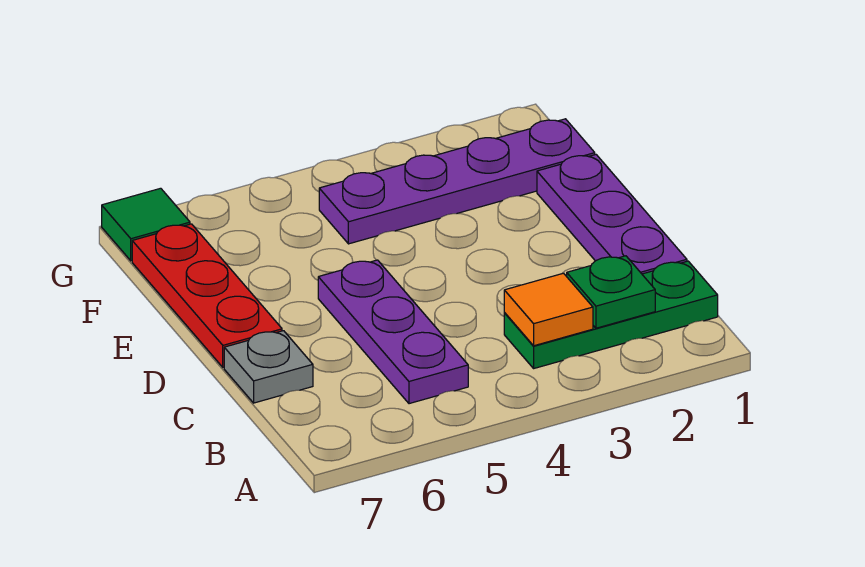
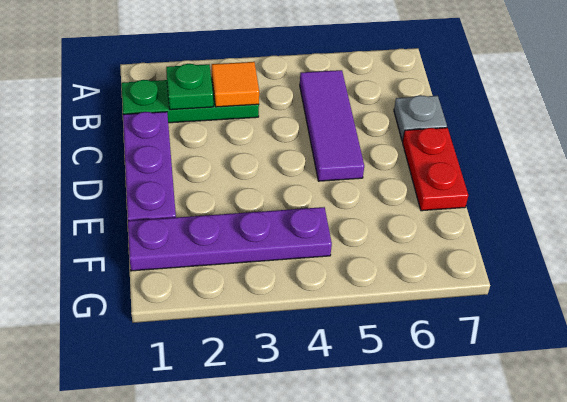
purple 1x3 plate [318,260,468,404] -> purple 1x3 tile [300,70,364,181]
red 1x3 plate [132,224,282,367] -> red 1x2 plate [403,128,468,211]
green 1x1 tile [102,188,190,261] -> none

